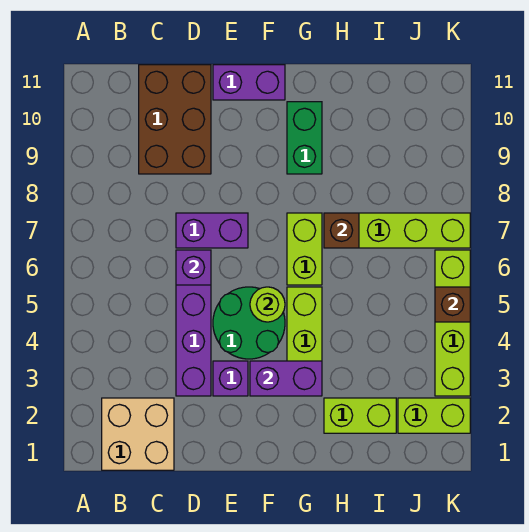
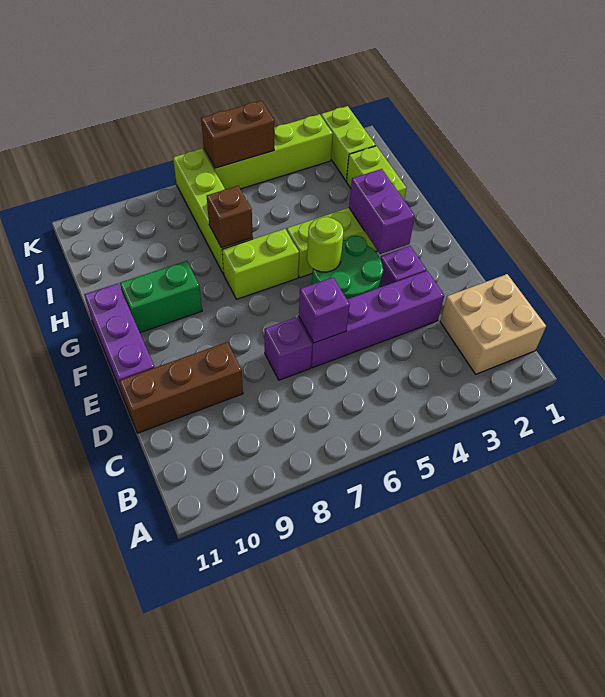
brown 2x3 brick [139,65,211,174] -> brown 1x3 brick [119,342,243,433]
purple 1x2 brick [176,213,248,248] -> purple 1x1 brick [264,317,312,380]
purple 1x2 brick [213,65,285,100] -> purple 1x3 brick [84,283,155,399]
brown 1x1 brick [435,287,470,322] -> brown 1x2 brick [201,101,274,168]

